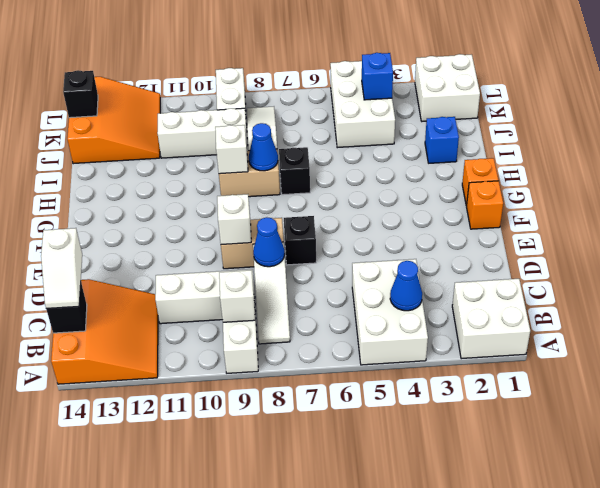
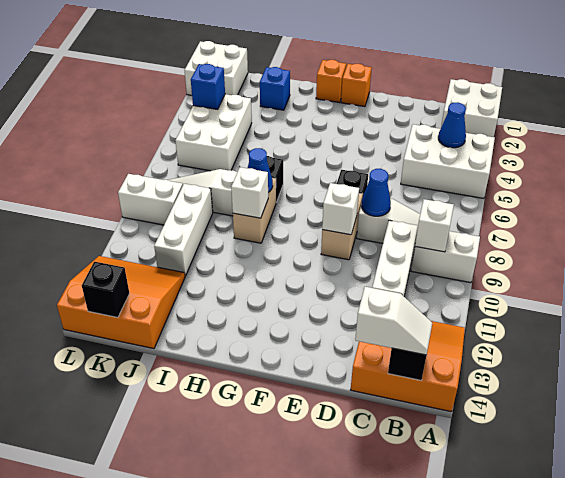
white 2x3 brick [330,61,395,148] -> white 2x3 brick turned to [175,94,252,171]

